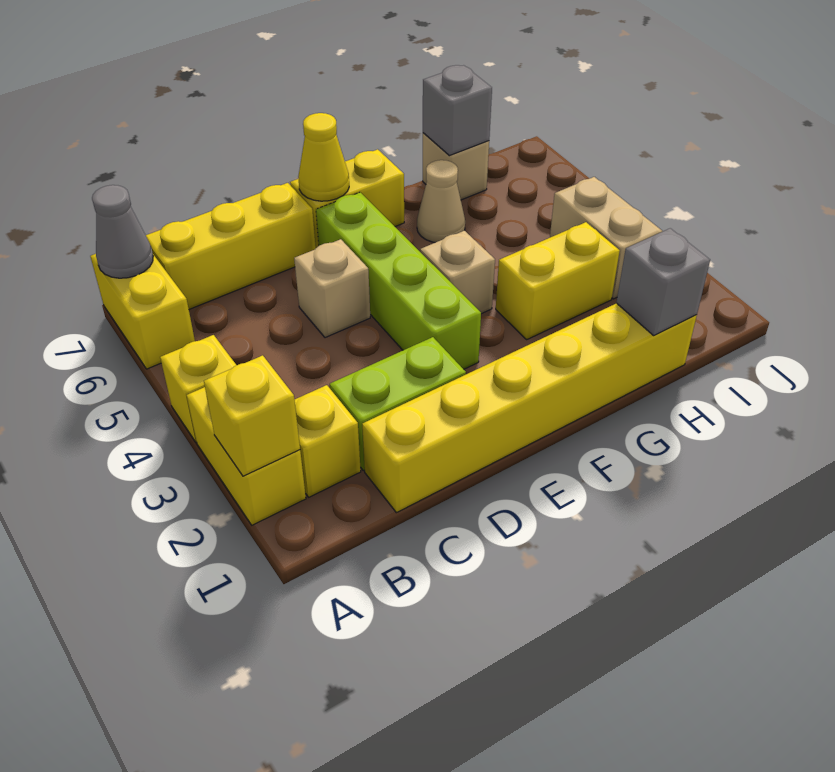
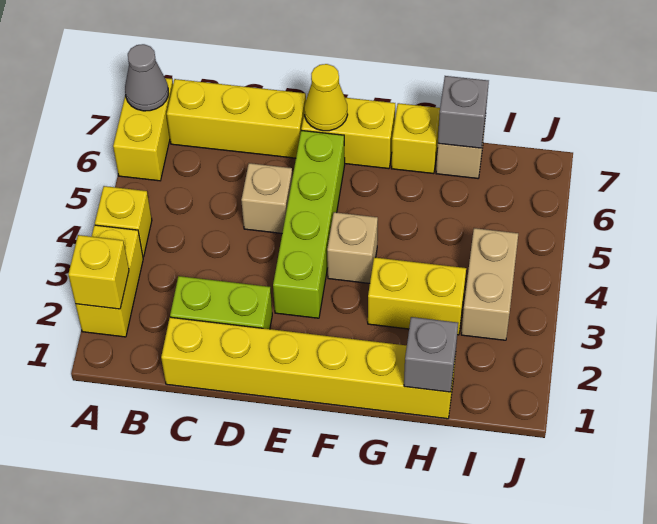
yellow 1x1 brick [295,385,361,497] -> yellow 1x1 brick moved to [391,103,440,174]
tan 1x1 cone [417,160,465,243] -> none

